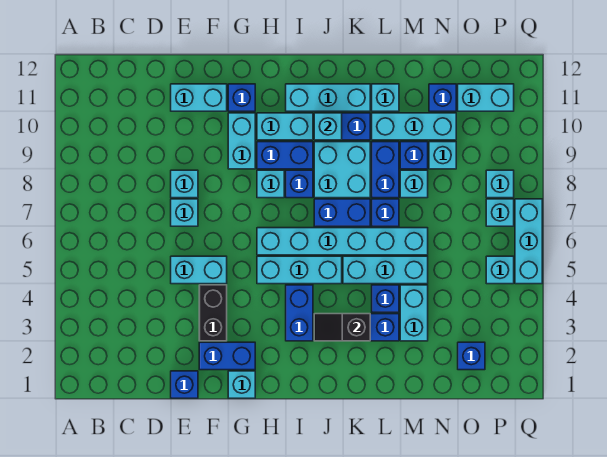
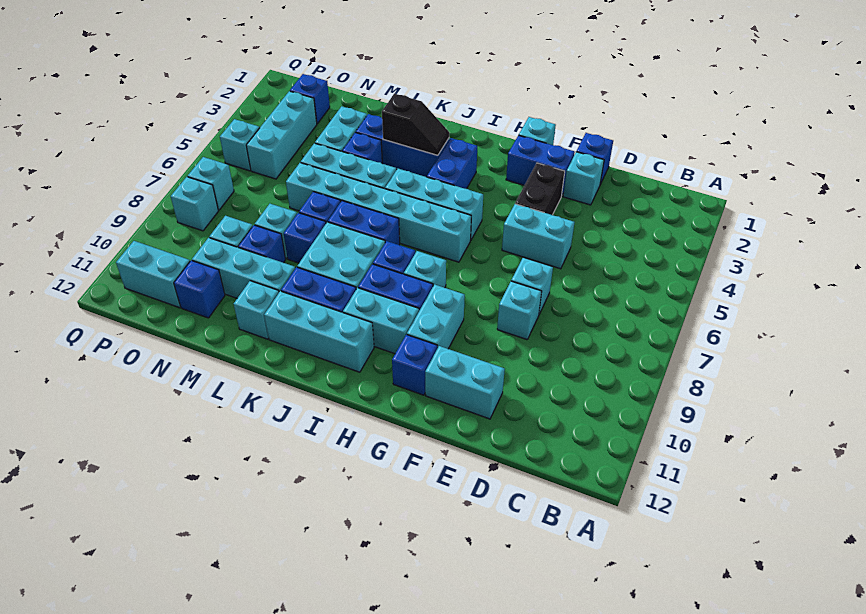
cyan 1x1 brick [314,113,342,140] -> cyan 1x1 brick moved to [563,152,604,205]
blue 1x2 brick [372,142,399,198] -> blue 1x1 brick [284,213,326,263]
cyan 1x3 brick [515,199,542,284] -> cyan 1x3 brick moved to [246,91,317,179]

